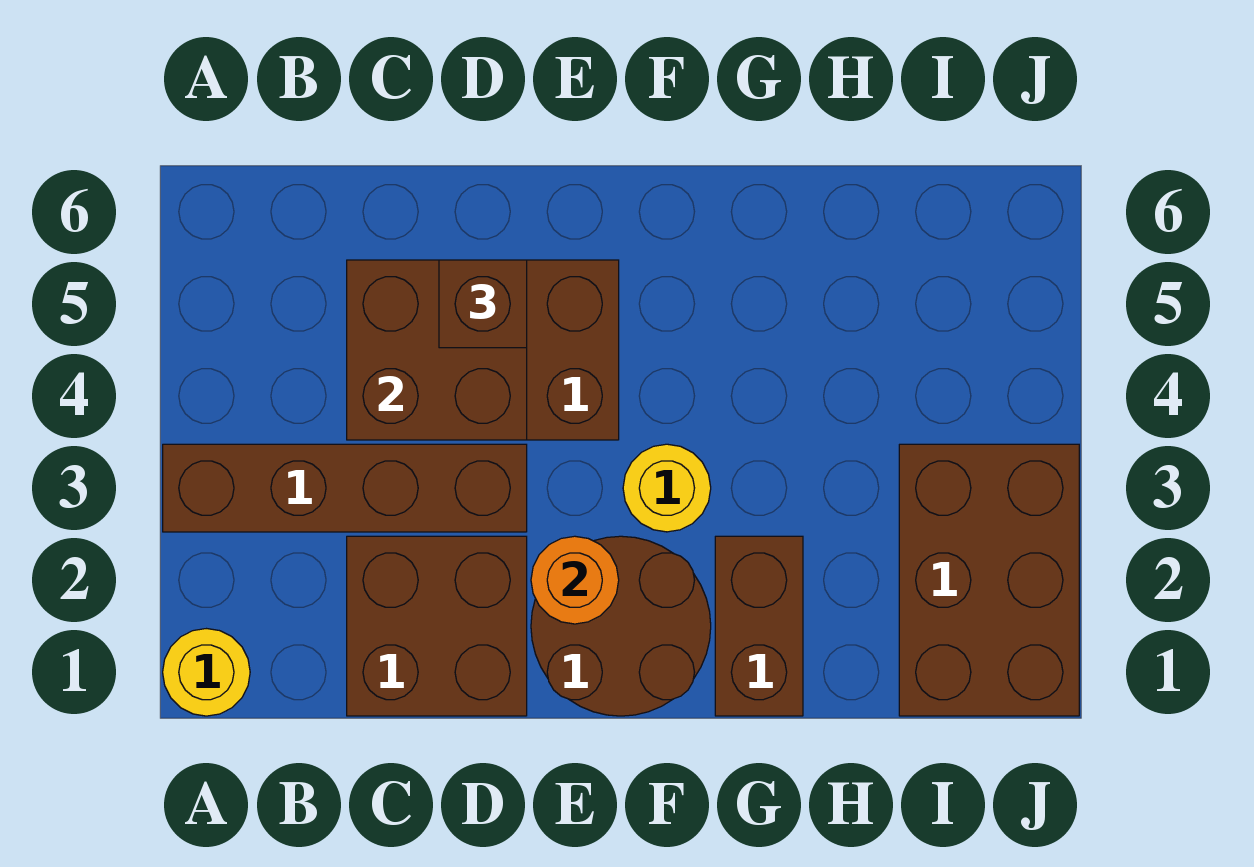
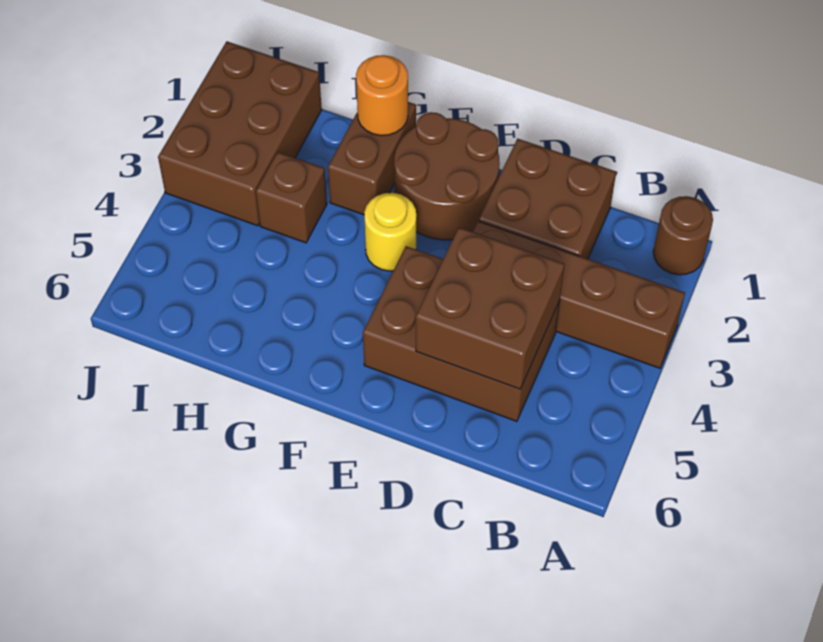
yellow 1x1 round brick [163,629,250,716] -> brown 1x1 round brick [653,196,713,275]
brown 1x1 brick [439,260,527,348] -> brown 1x1 brick moved to [256,152,327,243]
orange 1x1 round brick [531,536,619,624] -> orange 1x1 round brick moved to [356,55,408,136]

